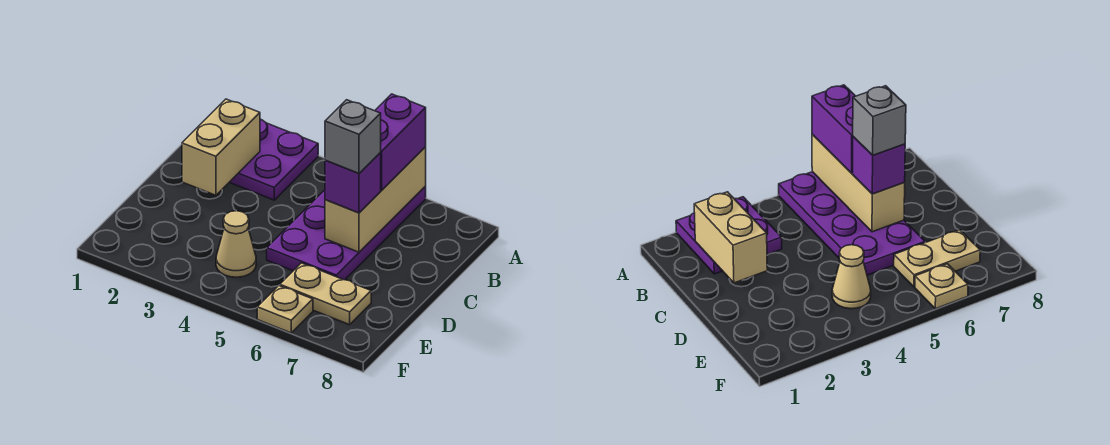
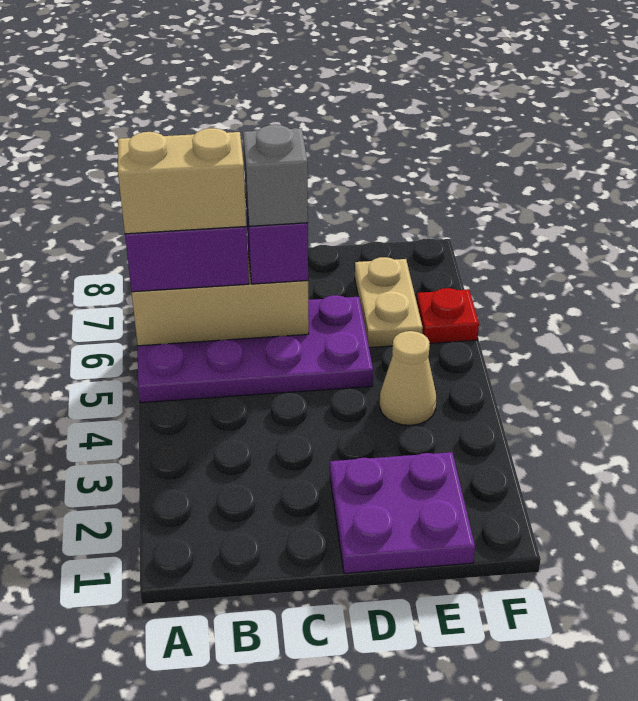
purple 2x2 plate [229,119,318,200] -> purple 2x2 plate moved to [330,452,475,573]
tan 1x2 brick [182,99,260,195] -> tan 1x2 brick moved to [118,128,246,234]
tan 1x1 plate [257,286,313,333] -> red 1x1 plate [416,288,479,343]

